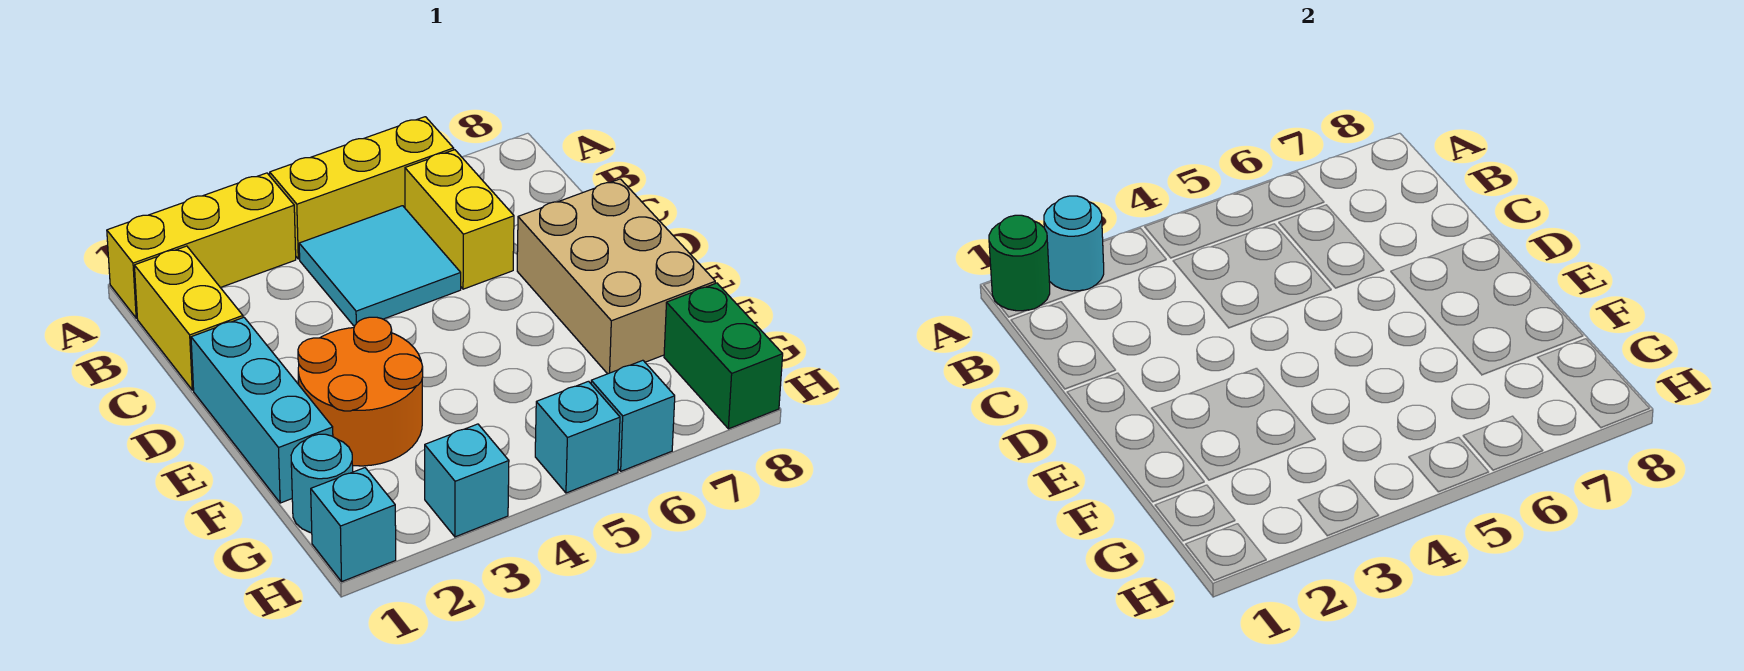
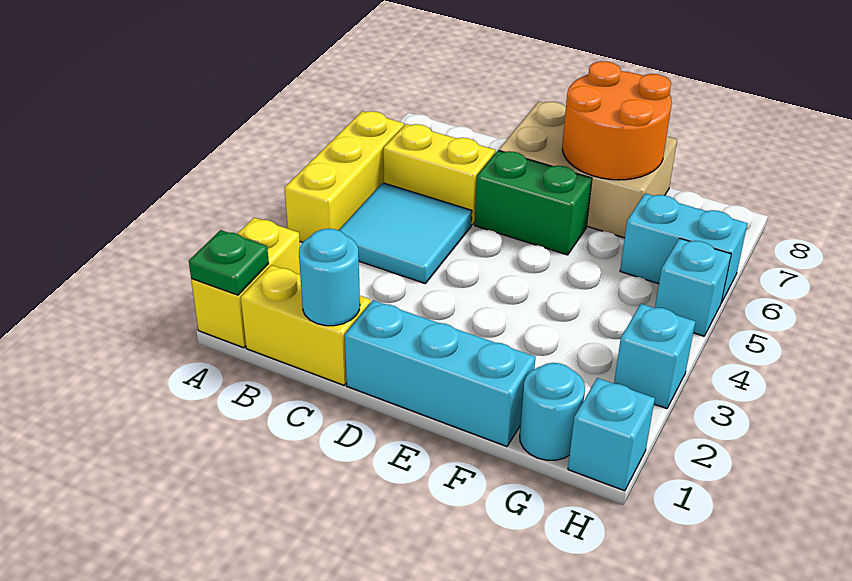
yellow 1x3 brick [107,173,296,318] -> yellow 1x2 brick [191,218,300,348]
green 1x1 round brick [989,215,1050,311] -> green 1x1 plate [189,230,269,295]
cyan 1x1 round brick [1044,196,1104,291] -> cyan 1x1 round brick moved to [299,229,360,326]
orange 2x2 round brick [298,317,423,466] -> orange 2x2 round brick moved to [562,61,672,180]
green 1x2 brick [664,283,783,429] -> green 1x2 brick moved to [475,151,592,255]
cyan 1x1 brick [591,360,675,471] -> cyan 1x2 brick [620,193,747,303]

